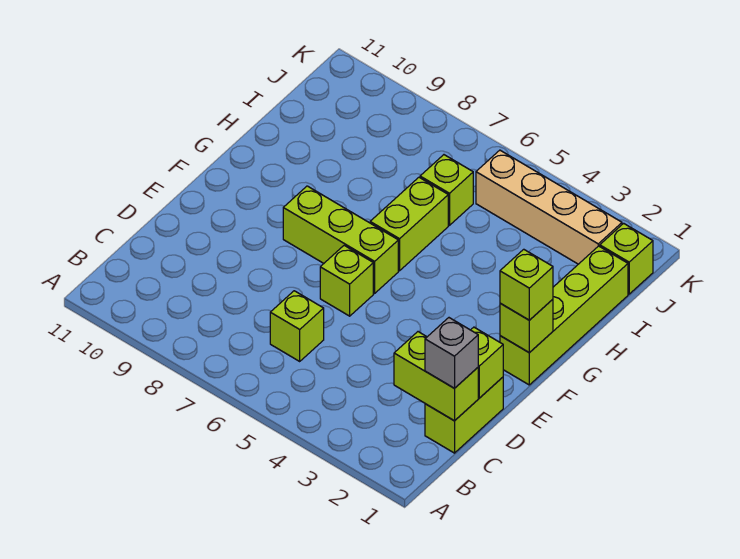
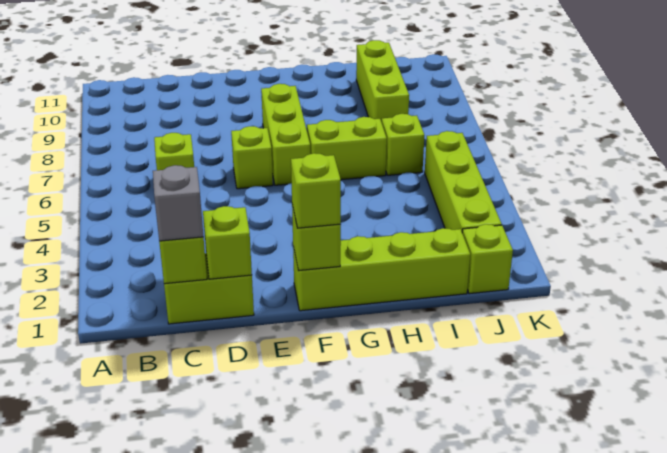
none -> lime 1x3 brick [356,40,409,122]
tan 1x4 brick [476,150,622,264] -> lime 1x4 brick [425,131,502,231]

